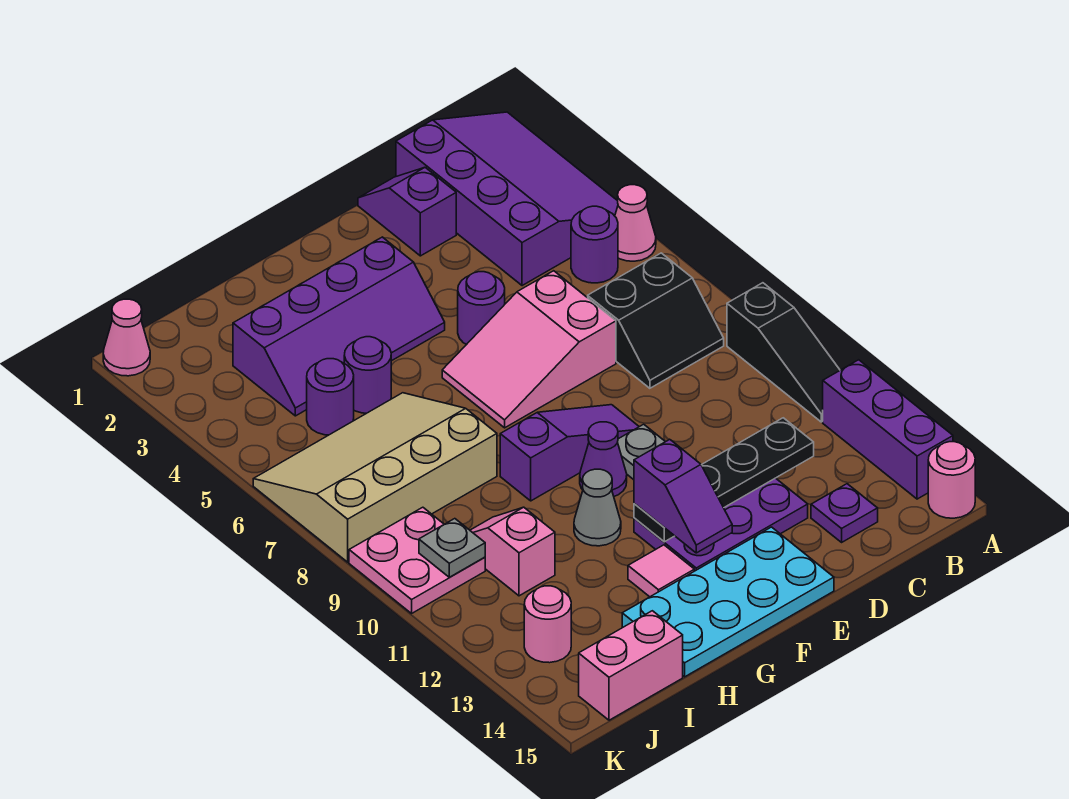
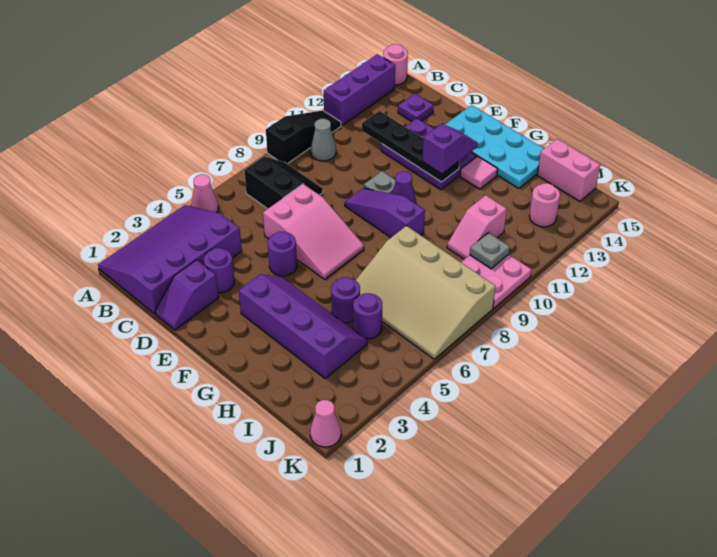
purple 1x1 round brick [571,206,618,283] -> purple 1x1 round brick moved to [204,248,234,293]
grey 1x1 cone [574,469,621,546] -> grey 1x1 cone moved to [311,119,336,161]

